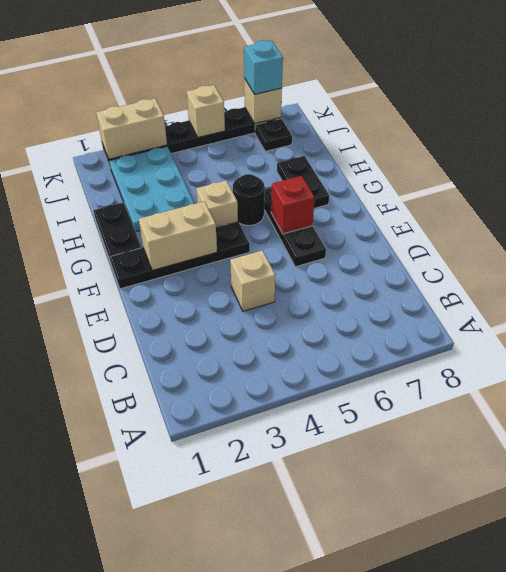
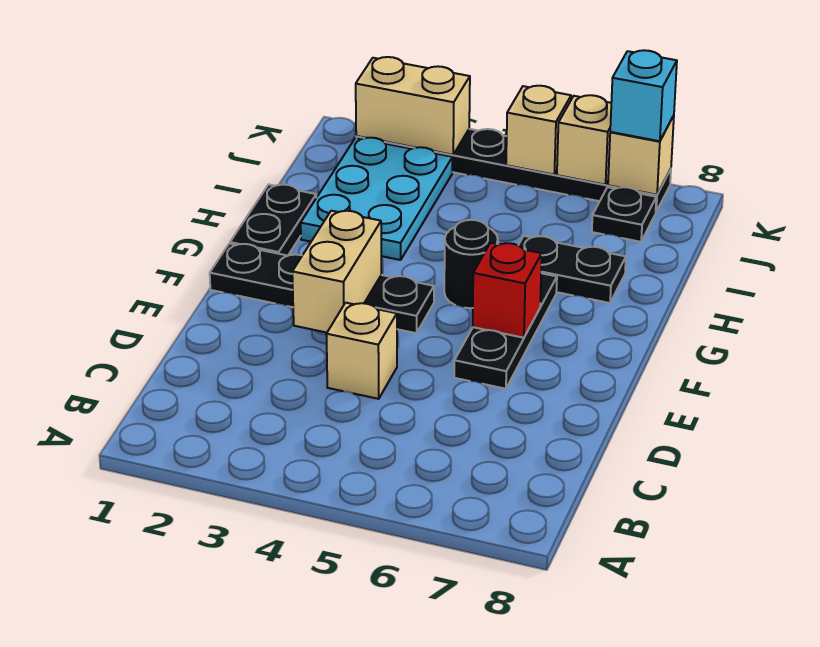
tan 1x2 brick [139,201,217,270] -> tan 1x2 brick turned to [292,211,381,333]
tan 1x1 brick [196,180,238,227] -> tan 1x1 brick moved to [557,95,611,185]
black 1x2 plate [277,156,329,208] -> black 1x2 plate turned to [518,236,626,303]

